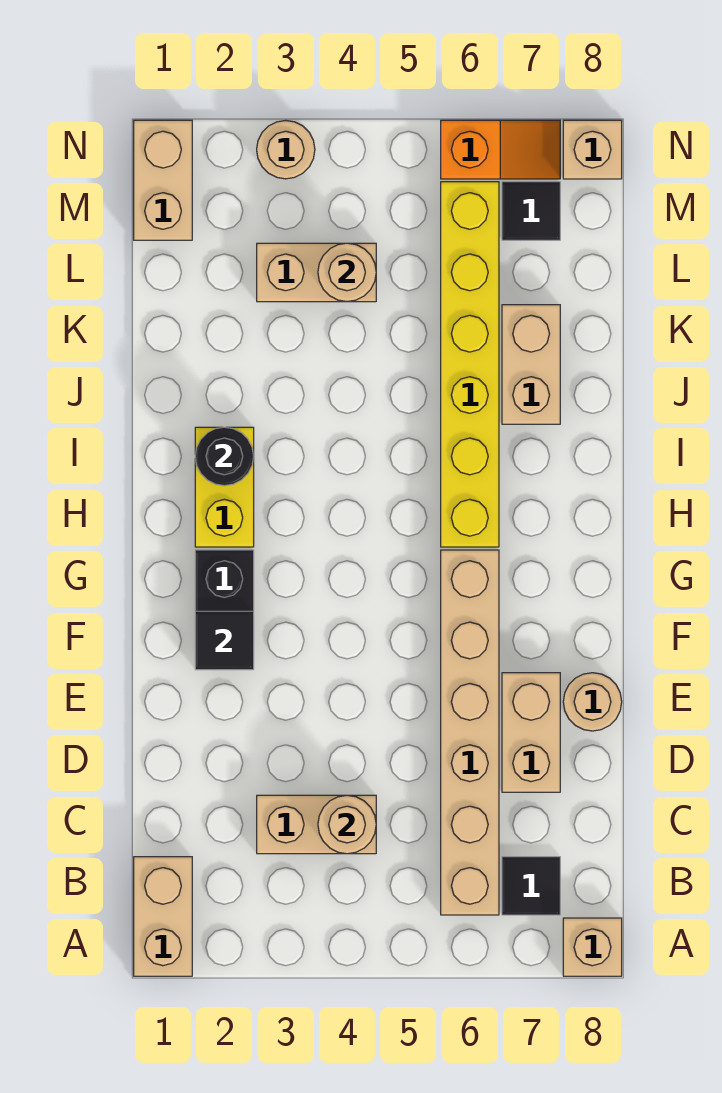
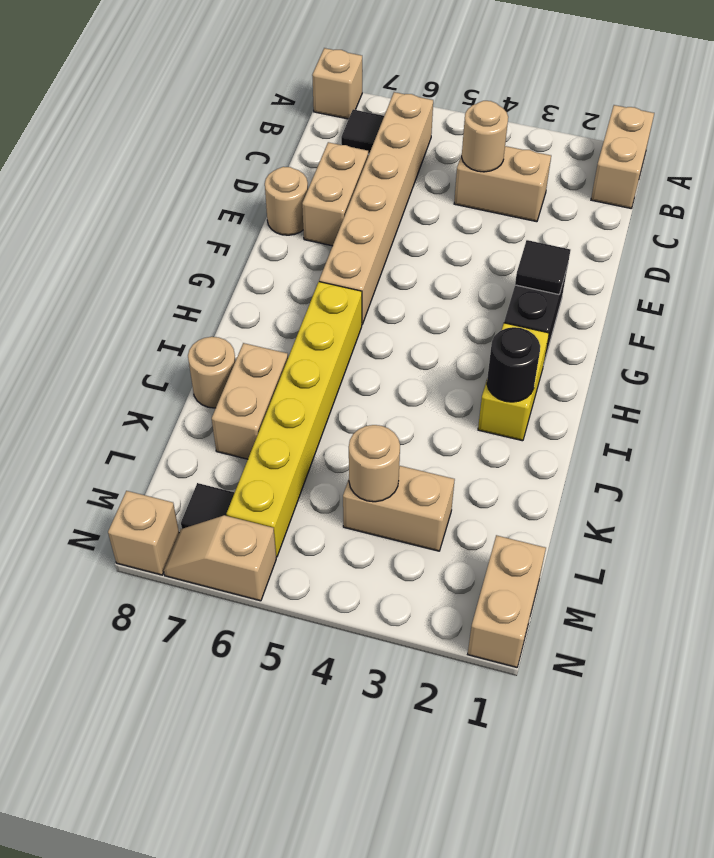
tan 1x1 round brick [257,121,315,179] -> tan 1x1 round brick moved to [188,337,235,408]
orange 1x2 slope [441,120,560,179] -> tan 1x2 slope [164,515,276,601]

